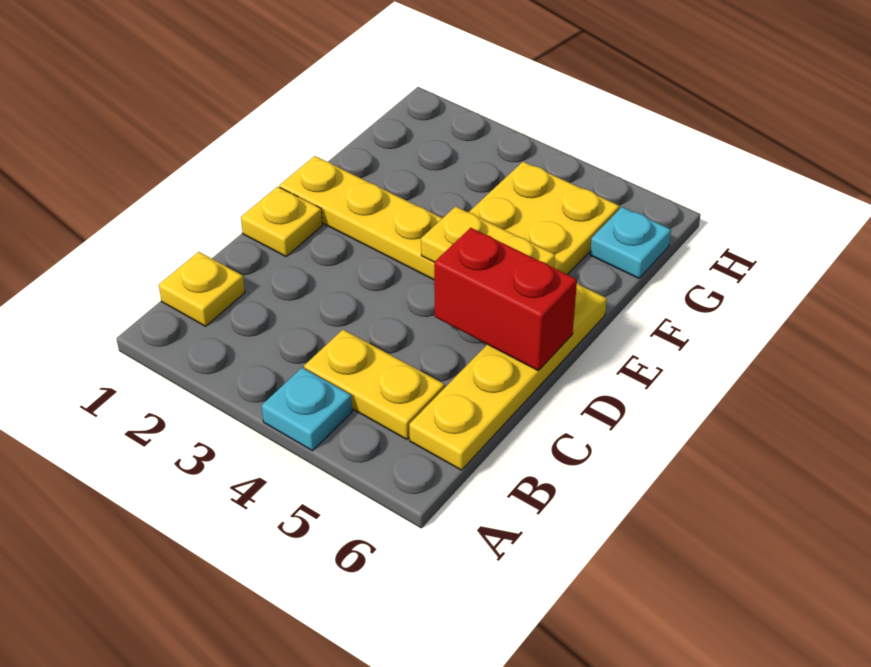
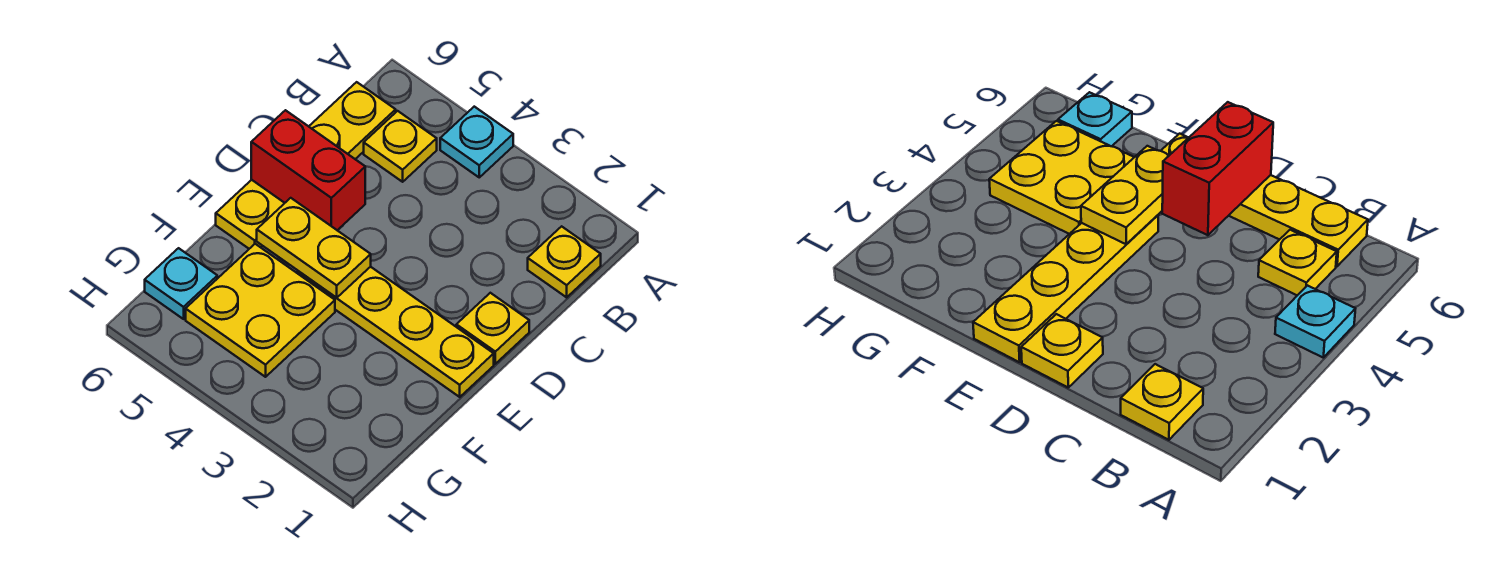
yellow 1x2 plate [304,330,444,439] -> yellow 1x1 plate [364,111,437,182]

